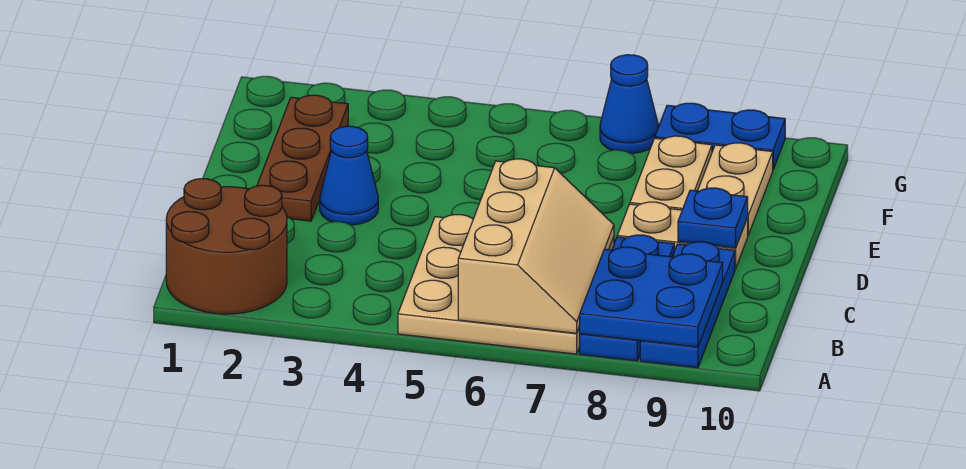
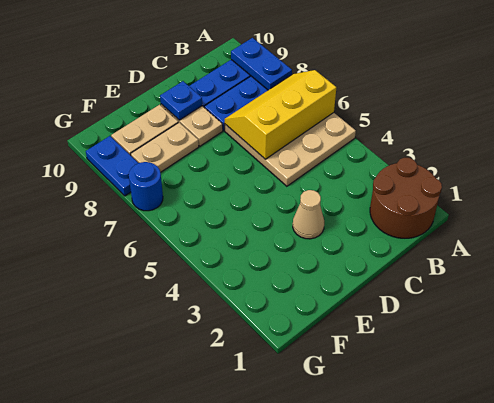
tan 2x3 slope [458,159,614,333] -> yellow 2x3 slope [225,70,336,159]
blue 2x2 plate [580,247,723,347] -> blue 1x2 plate [231,38,292,90]
brown 1x3 plate [257,95,348,221] -> none
blue 1x1 cone [320,126,378,225] -> tan 1x1 cone [293,190,324,239]
blue 1x1 cone [600,55,658,153] -> blue 1x1 round brick [129,162,163,211]

